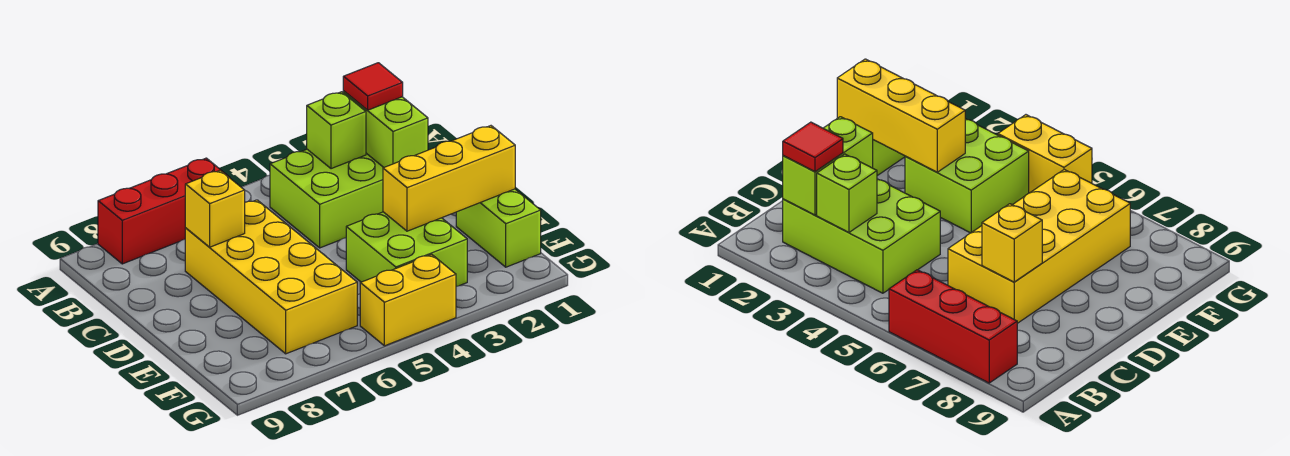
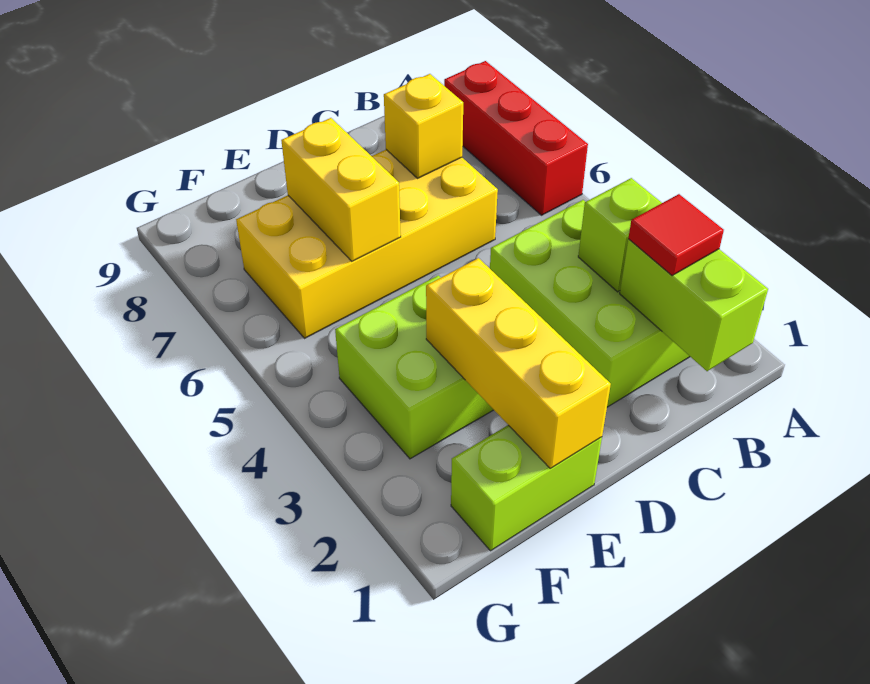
lime 1x2 brick [343,91,428,167] -> lime 1x2 brick turned to [620,239,768,371]
yellow 1x2 brick [360,255,456,346] -> yellow 1x2 brick moved to [281,118,401,261]

